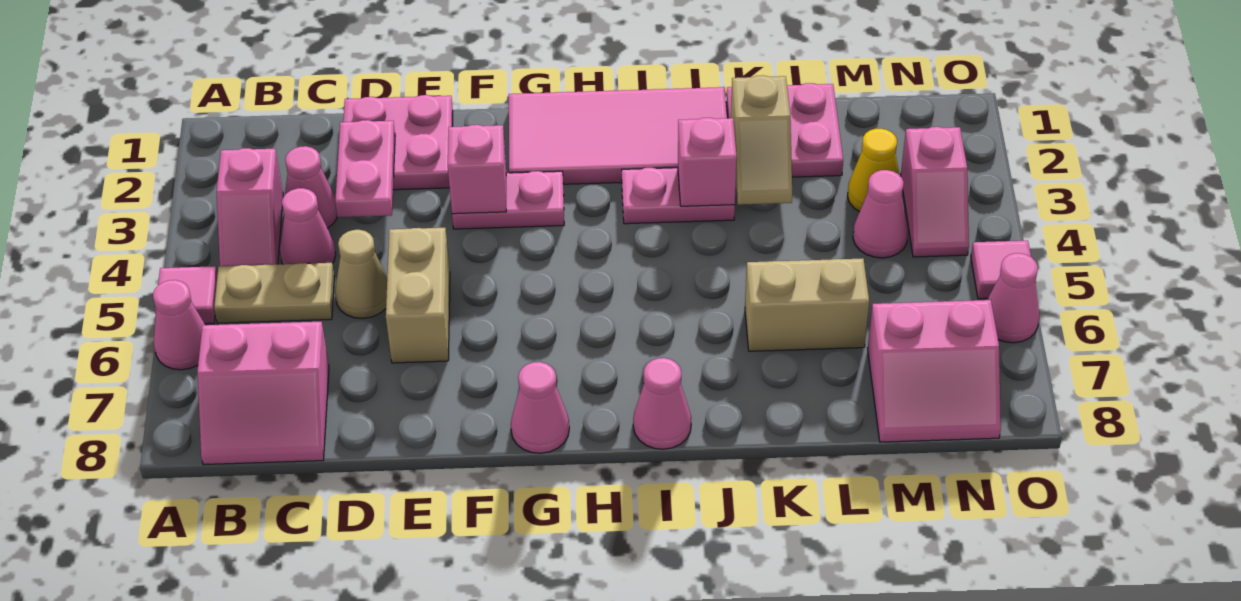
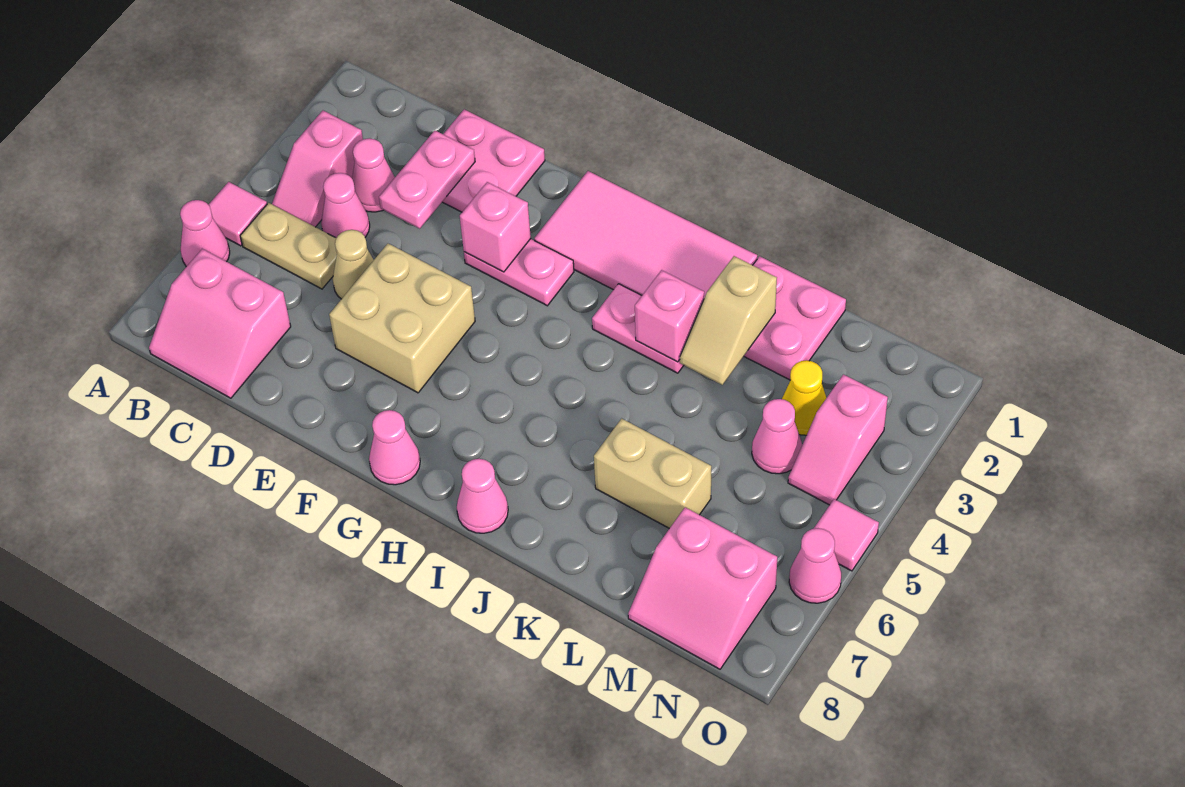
tan 1x2 brick [386,228,450,363] -> tan 2x2 brick [329,244,475,393]

